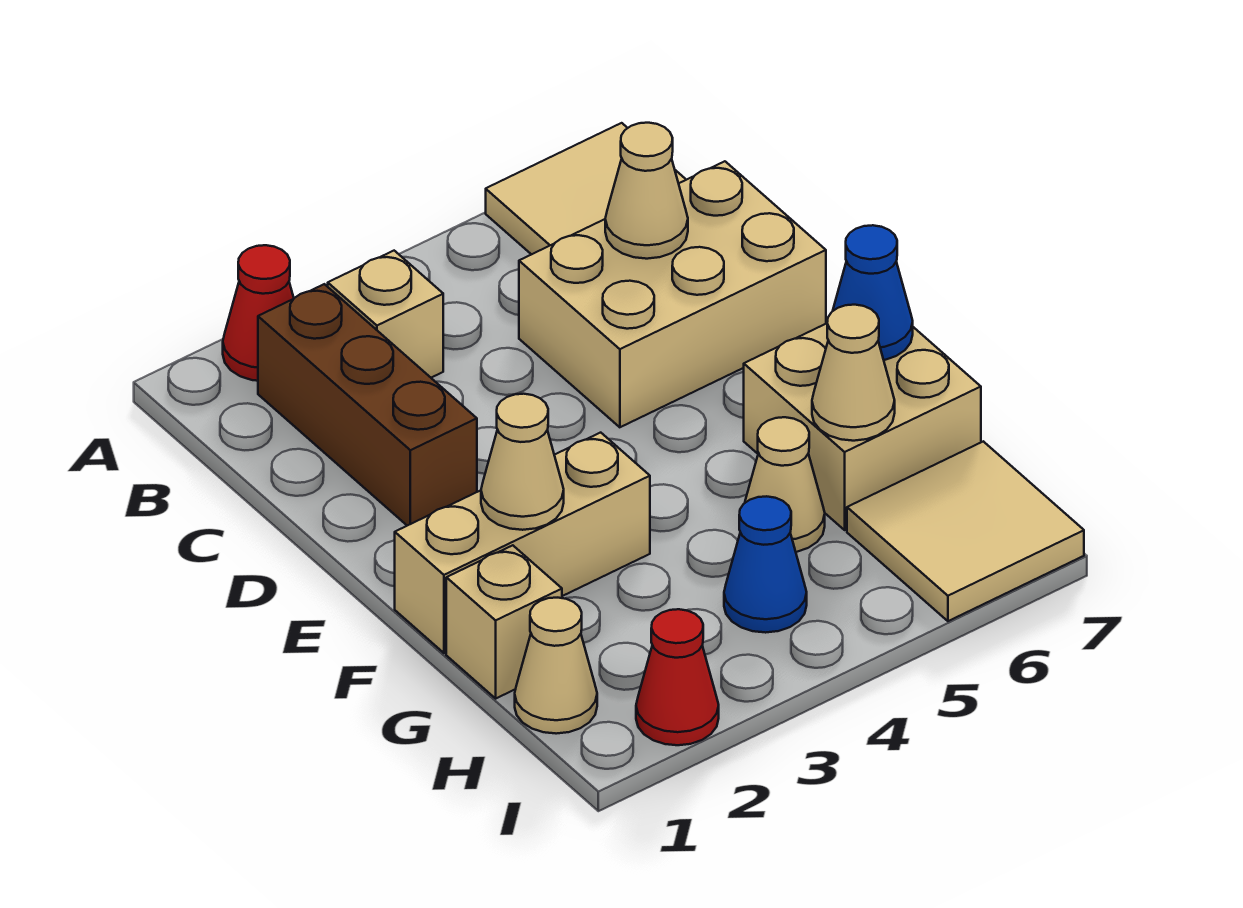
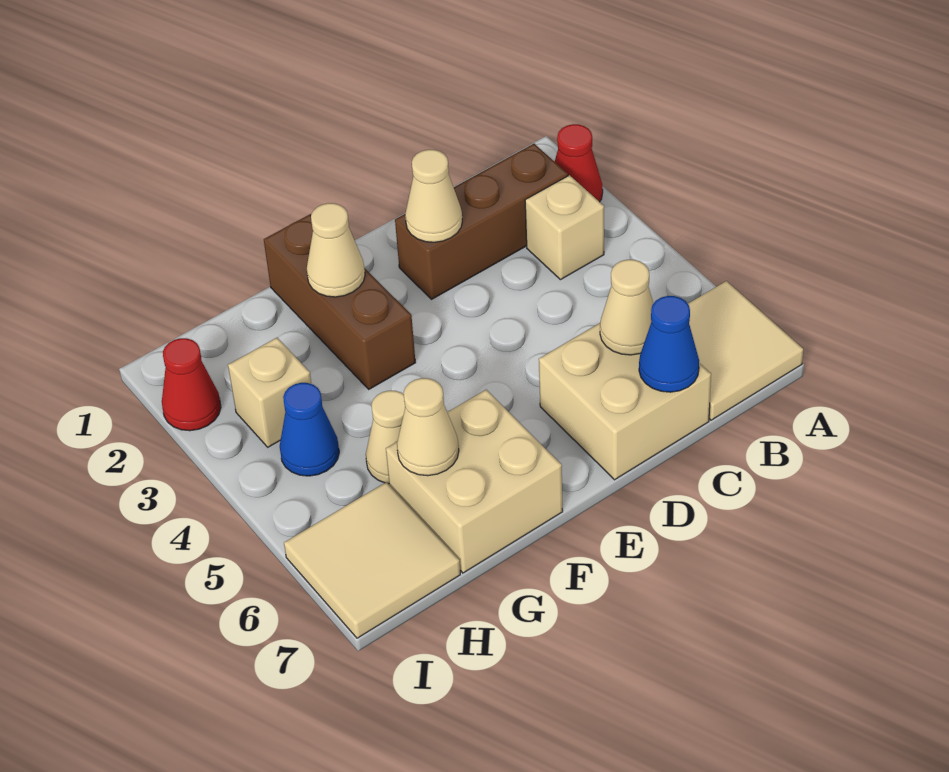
tan 2x3 brick [519,161,826,427] -> tan 2x2 brick [539,323,711,480]
tan 1x3 brick [395,433,650,653] -> brown 1x3 brick [264,214,416,389]
blue 1x1 cone [833,225,913,360] -> blue 1x1 cone moved to [639,296,699,392]
tan 1x1 brick [446,545,562,698] -> tan 1x1 brick moved to [228,338,311,447]
tan 1x1 cone [515,598,597,734] -> tan 1x1 cone moved to [405,150,462,242]

